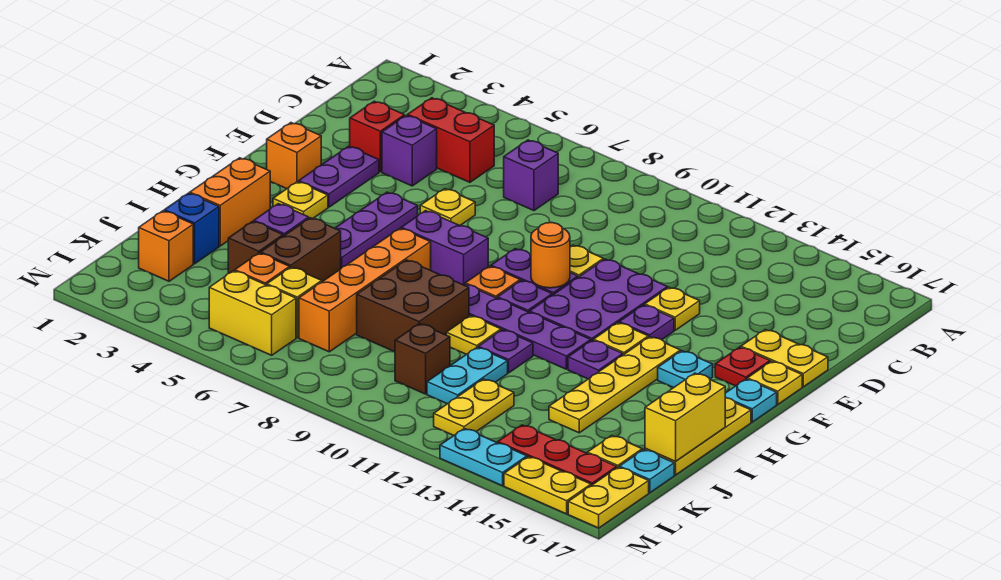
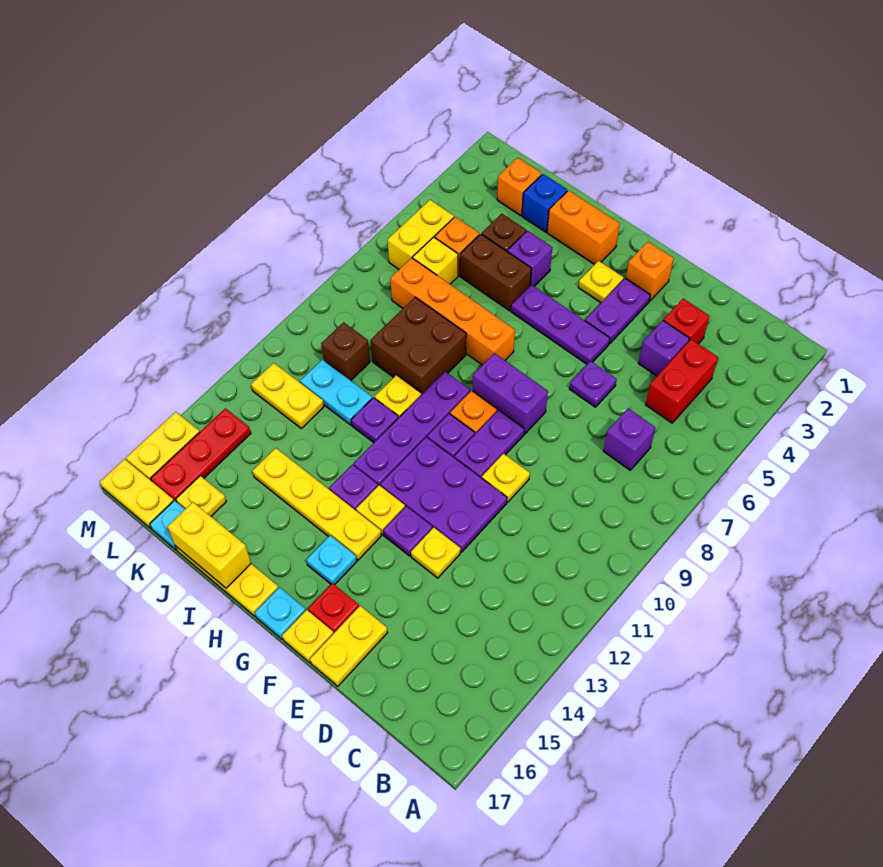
purple 1x2 plate [299,146,379,207] -> purple 1x2 plate turned to [585,278,650,344]
yellow 1x1 plate [420,189,475,225] -> purple 1x1 plate [570,361,617,407]
orange 1x1 round brick [531,223,570,288] -> none
purple 1x2 brick [401,211,488,285] -> purple 1x2 brick turned to [473,353,548,434]
cyan 1x2 plate [440,429,527,486] -> none

